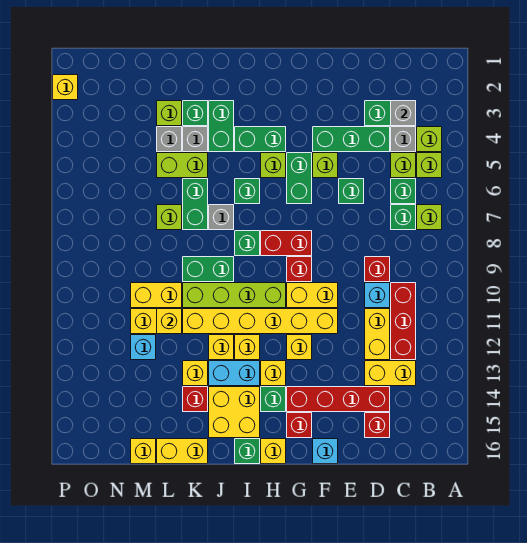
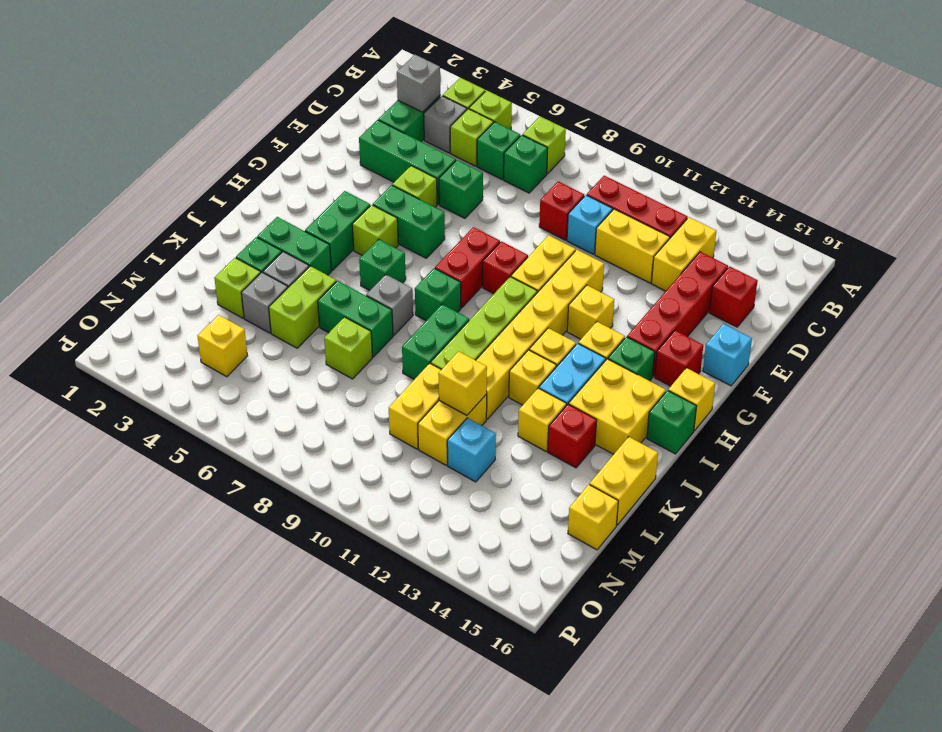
green 1x3 brick [313,127,390,152] -> green 1x3 brick turned to [359,120,456,205]
yellow 1x1 brick [53,75,78,100] -> yellow 1x1 brick moved to [198,315,248,377]

